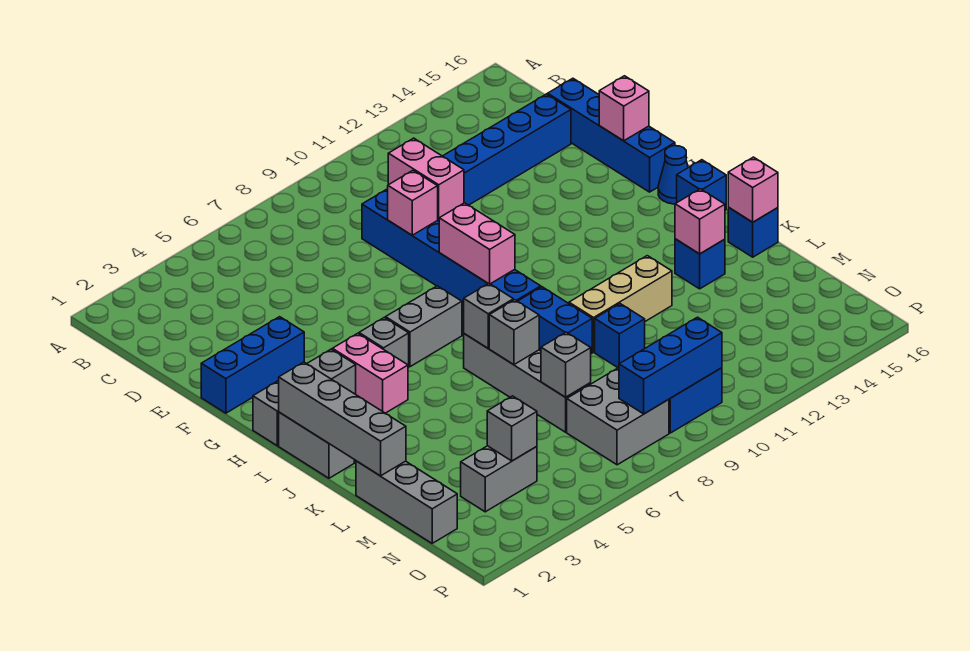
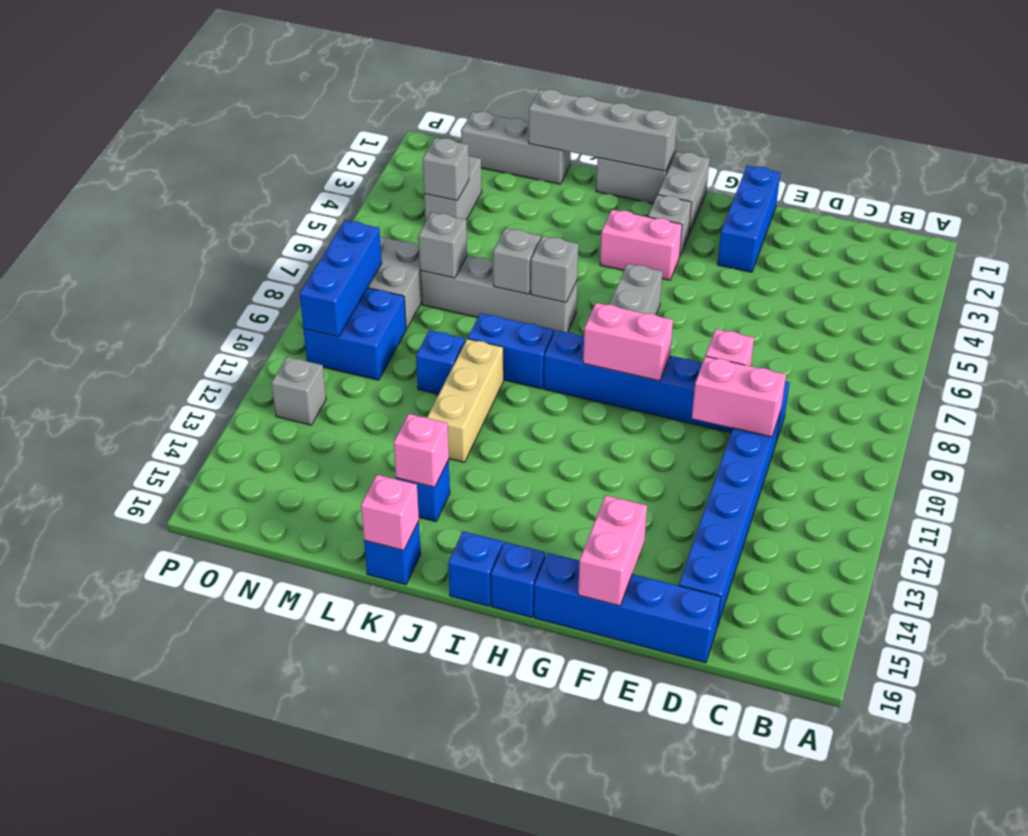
pink 1x1 brick [599,76,649,141] -> pink 1x2 brick [578,495,647,606]
grey 1x1 brick [359,318,409,368] -> grey 1x1 brick moved to [271,357,326,425]
blue 1x1 cone [658,146,688,204] -> blue 1x1 brick [491,542,545,617]

